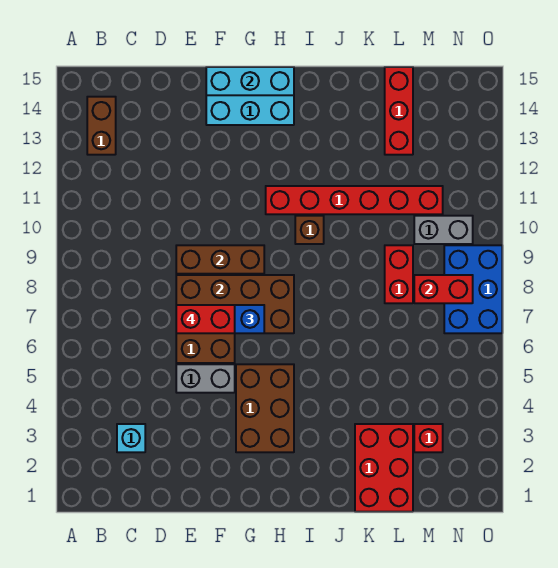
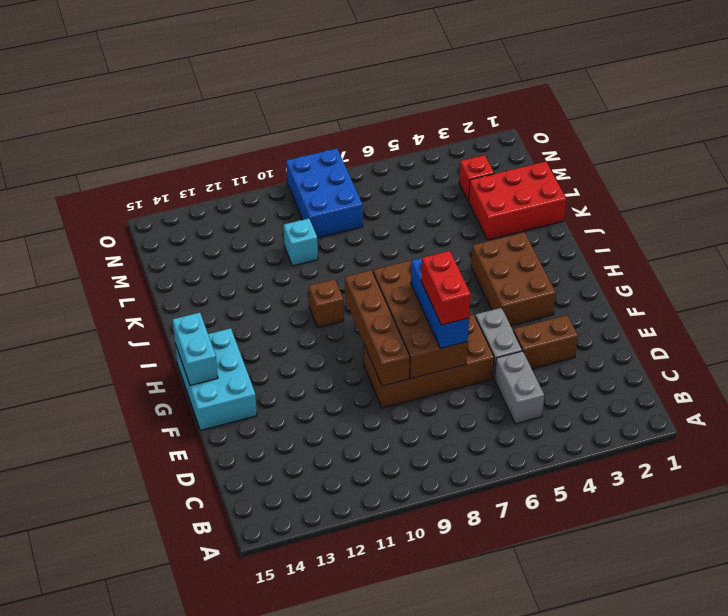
brown 1x2 brick [87,97,116,155] -> brown 1x2 brick moved to [513,315,578,369]
cyan 1x1 brick [117,424,145,452] -> cyan 1x1 brick moved to [284,219,318,266]
brown 1x3 brick [176,245,264,274] -> brown 1x4 brick [345,270,410,386]
cyan 1x3 brick [206,67,294,95] -> cyan 1x2 brick [172,313,218,385]
brown 2x3 brick [236,364,294,452] -> brown 2x3 brick turned to [471,232,556,326]
red 1x6 brick [266,186,443,214] -> none
red 1x2 brick [385,245,413,303] -> none
red 1x3 brick [385,67,413,155] -> none
red 1x2 brick [414,275,473,303] -> none
grey 1x2 brick [414,216,473,244] -> grey 1x2 brick moved to [495,351,544,424]
blue 2x3 brick [444,245,502,333] -> blue 2x3 brick turned to [286,149,363,238]

